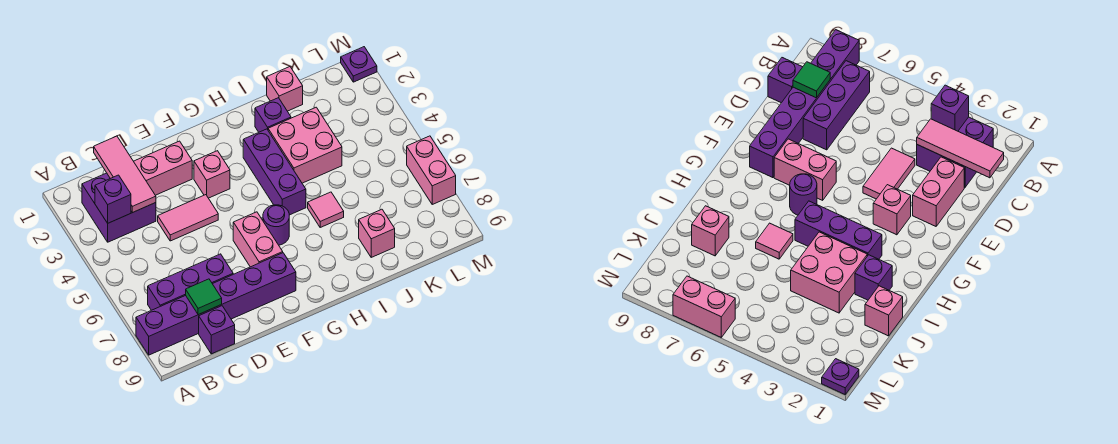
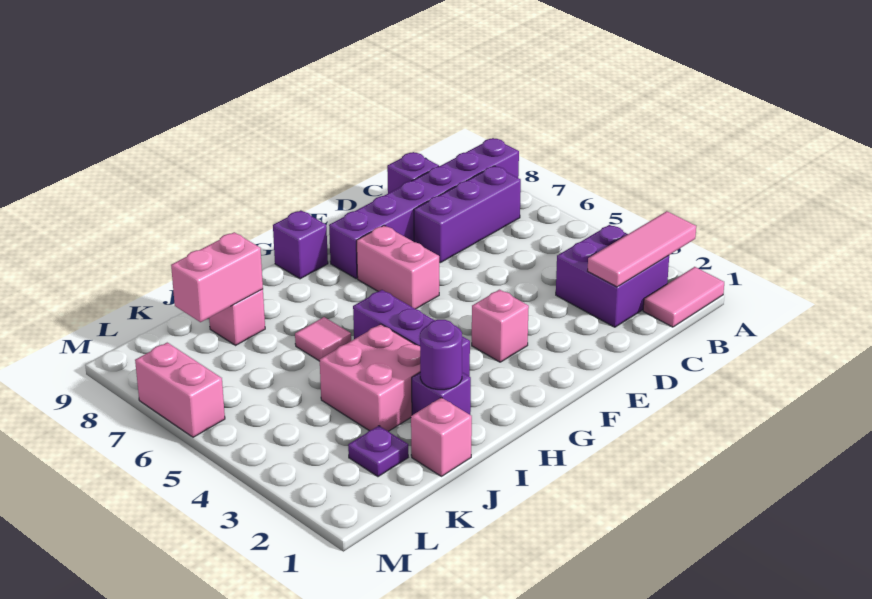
purple 1x1 brick [95,175,131,223] -> purple 1x1 brick moved to [273,210,328,279]
pink 1x3 tile [94,136,156,213] -> pink 1x3 tile turned to [588,211,696,287]
green 1x1 tile [186,279,222,315] -> none
pink 1x2 brick [134,141,192,195] -> pink 1x2 brick moved to [171,232,263,322]
pink 1x2 tile [158,195,218,241] -> pink 1x2 tile moved to [643,267,724,327]
purple 1x1 round brick [263,205,289,245] -> purple 1x1 round brick moved to [420,320,462,390]
purple 1x1 plate [341,47,377,82] -> purple 1x1 plate moved to [348,426,408,477]

